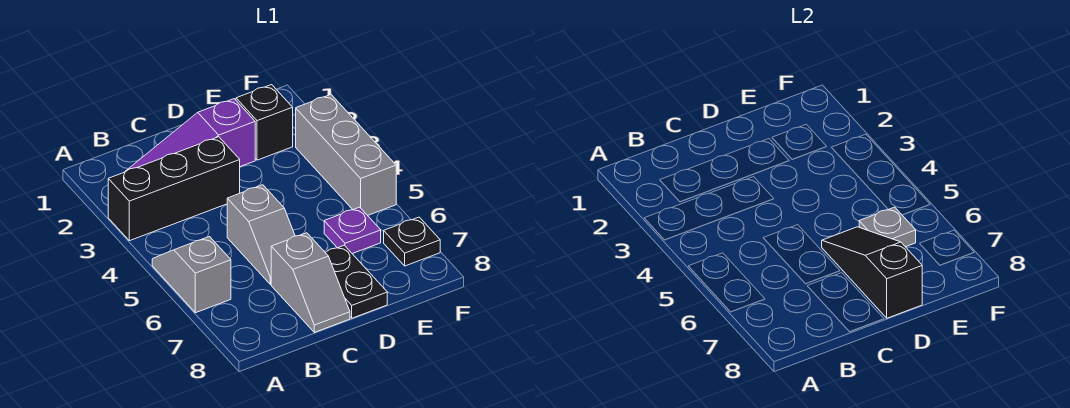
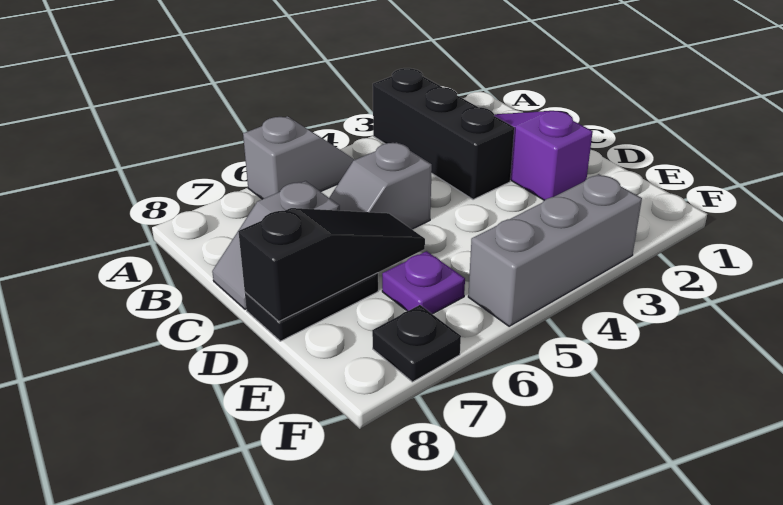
black 1x1 brick [236,85,293,160] -> none
grey 1x1 plate [859,207,916,247] -> none

